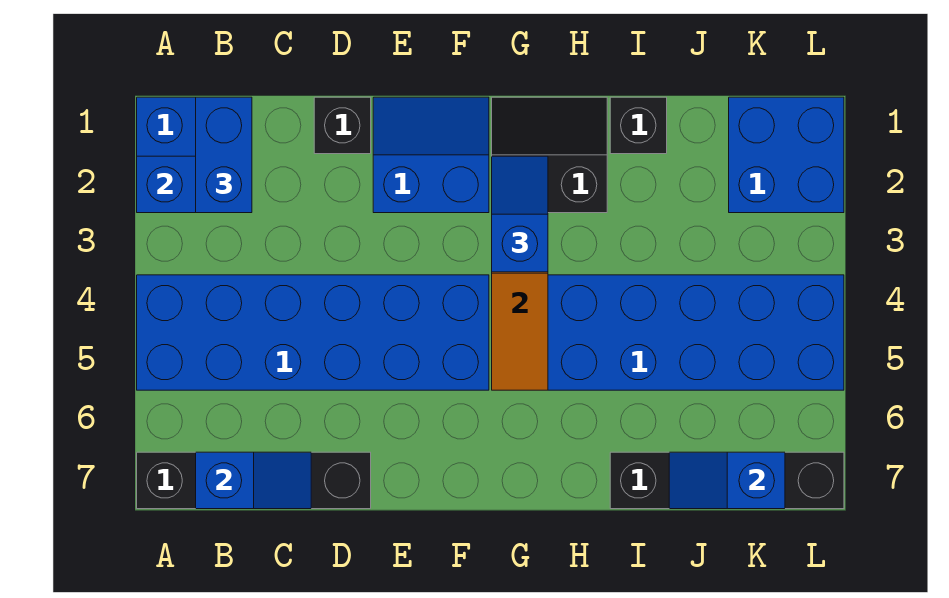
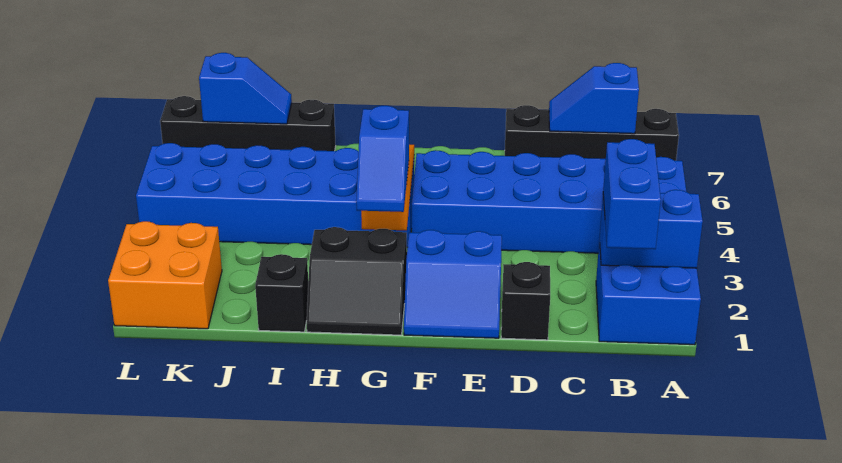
blue 2x2 brick [729,97,844,213] -> orange 2x2 brick [108,221,222,329]

